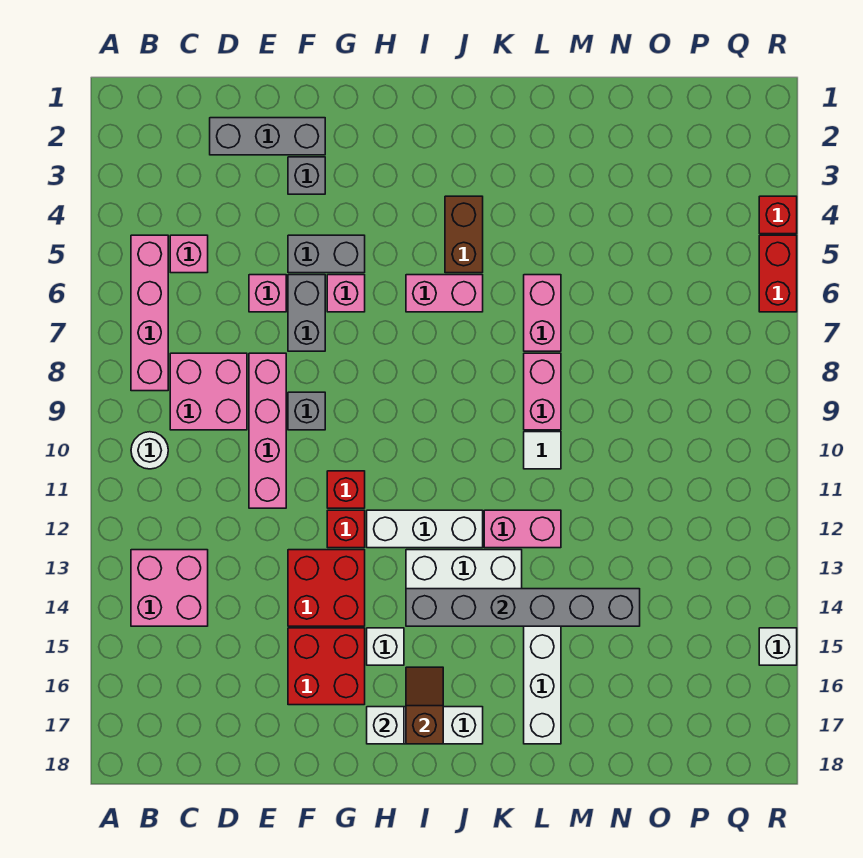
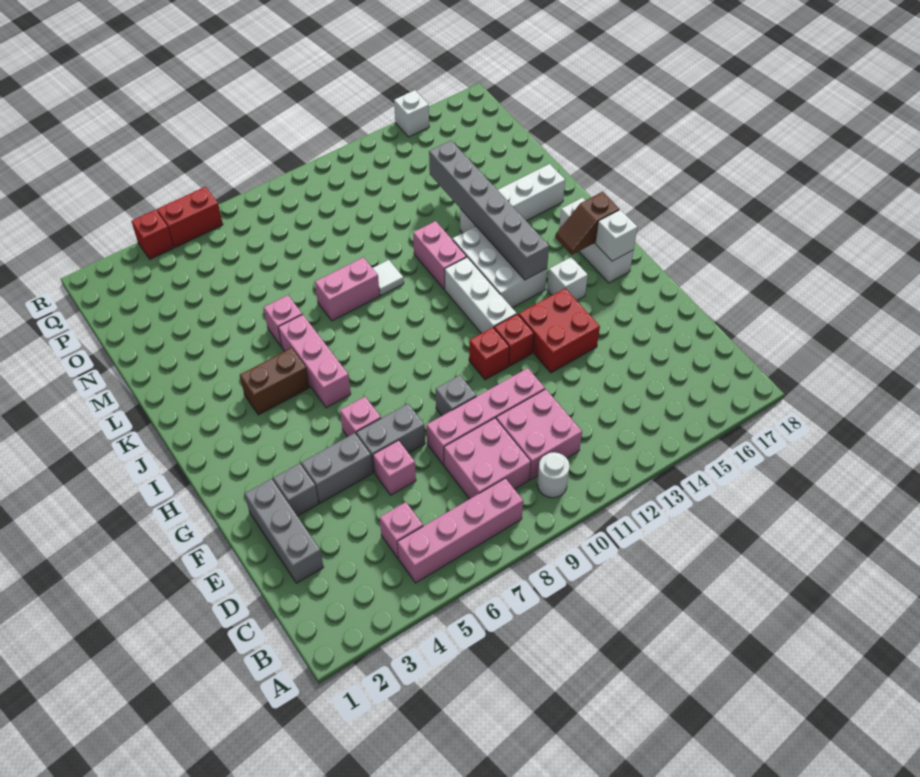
pink 2x2 brick [131,550,208,626] -> pink 2x2 brick moved to [496,389,582,480]
grey 1x2 brick [288,235,365,273] -> grey 1x2 brick turned to [301,433,373,503]
red 2x2 brick [288,628,365,705] -> none
pink 1x2 brick [406,275,483,312] -> pink 1x3 brick [278,314,351,408]
pink 1x2 brick [524,275,561,351] -> pink 1x1 brick [264,295,302,347]

